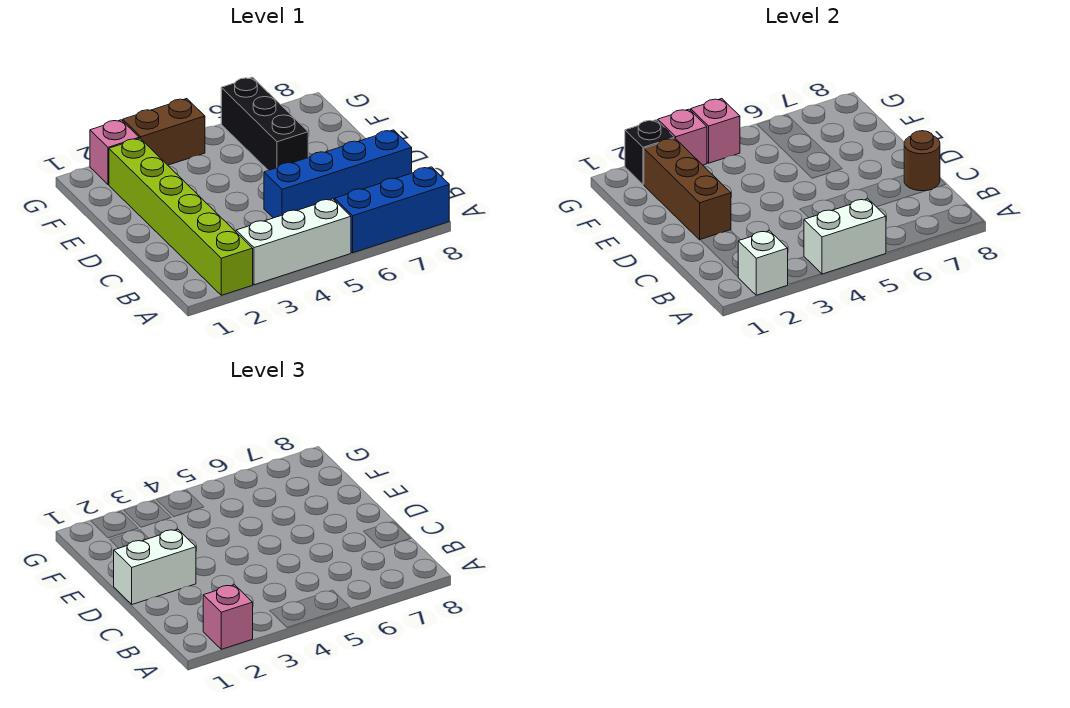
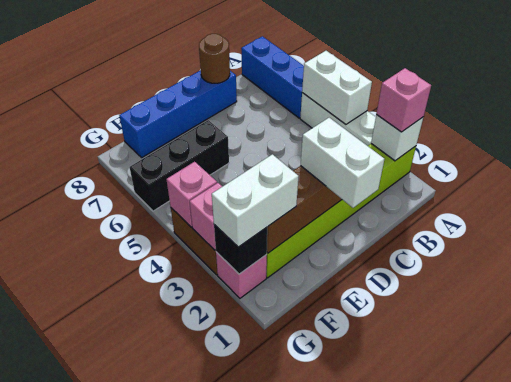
blue 1x4 brick [264,130,412,218] -> blue 1x4 brick turned to [119,70,237,157]
none -> white 1x2 brick [212,154,299,247]

